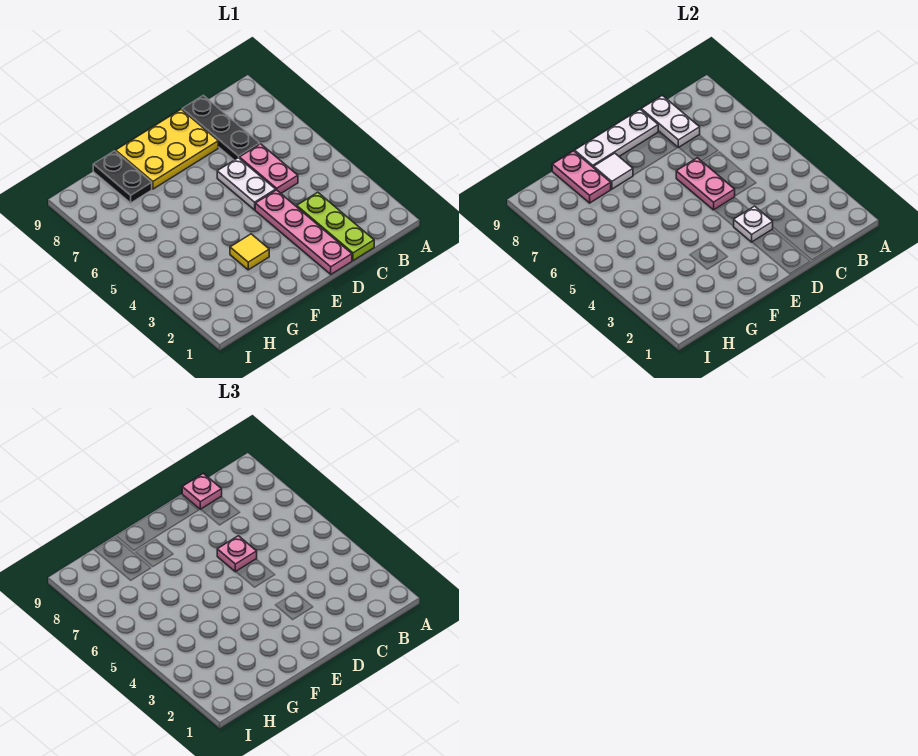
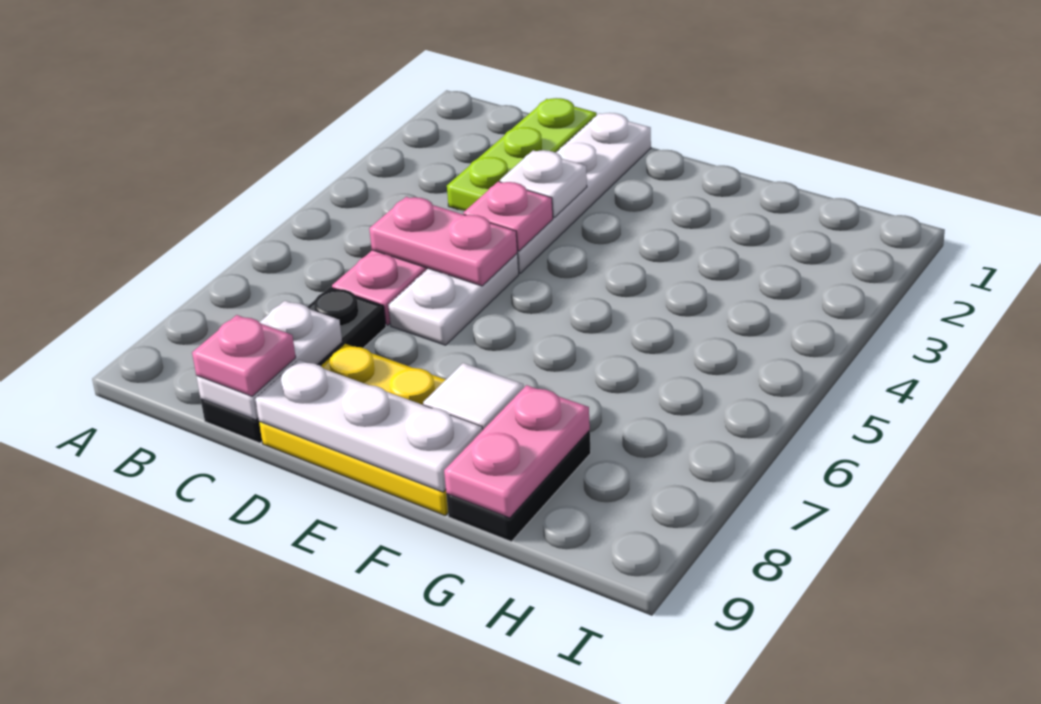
pink 1x4 plate [255,190,352,274] -> white 1x4 plate [517,113,651,273]
pink 1x2 plate [676,158,735,210] -> pink 1x2 plate turned to [369,197,517,286]
pink 1x1 plate [217,536,257,572] -> pink 1x1 plate moved to [463,182,553,251]
yellow 1x1 tile [230,234,269,270] -> none

